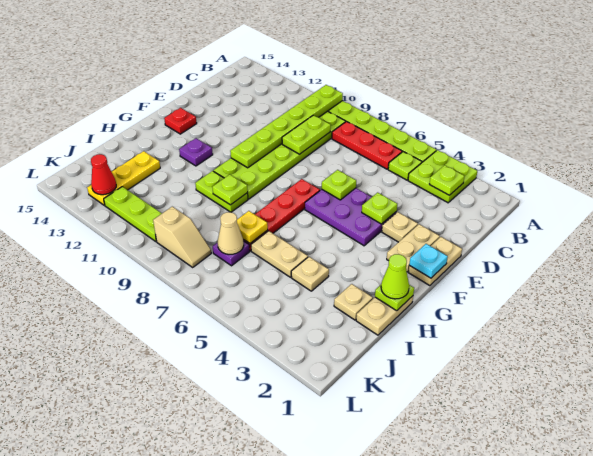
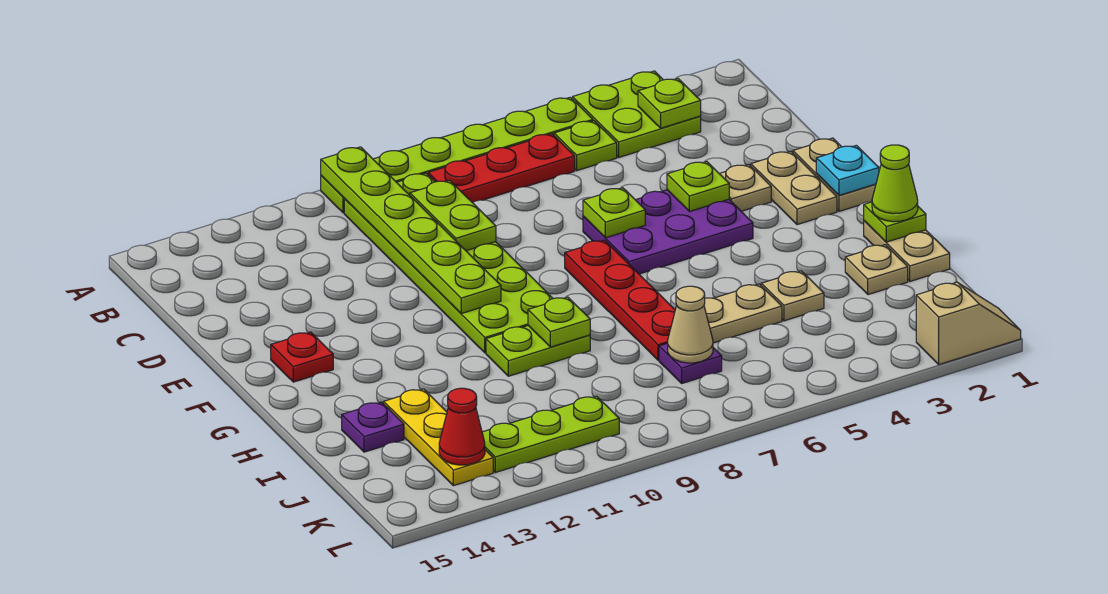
purple 1x1 plate [179,138,213,166] -> purple 1x1 plate moved to [342,402,404,452]
yellow 1x1 plate [237,211,268,243] -> none
tan 1x2 slope [153,207,211,267] -> tan 1x2 slope moved to [916,282,1021,364]

